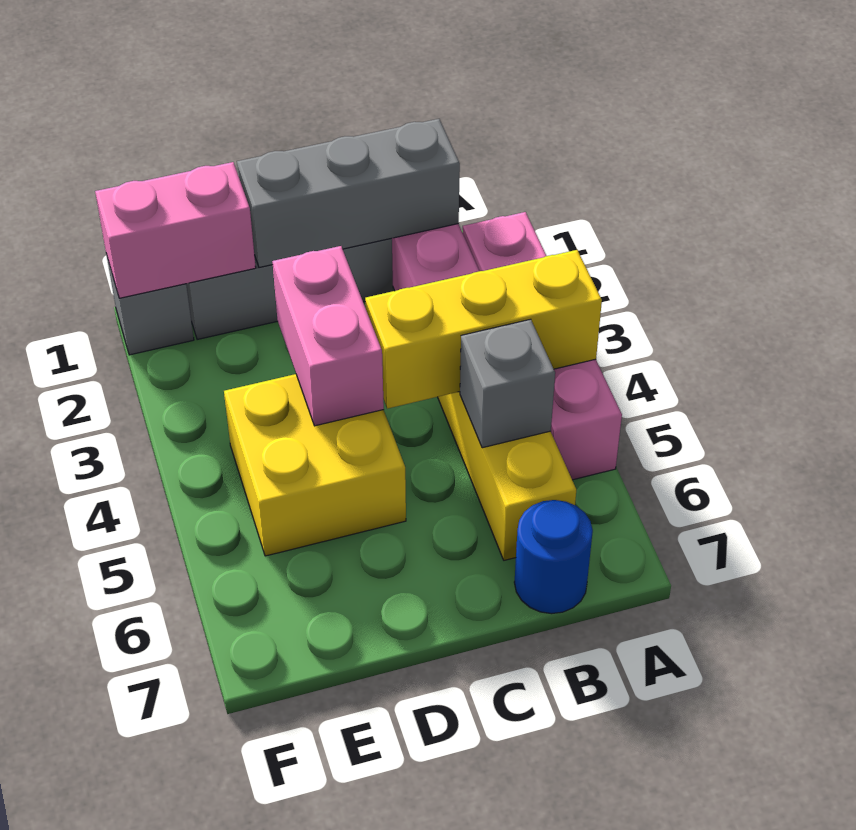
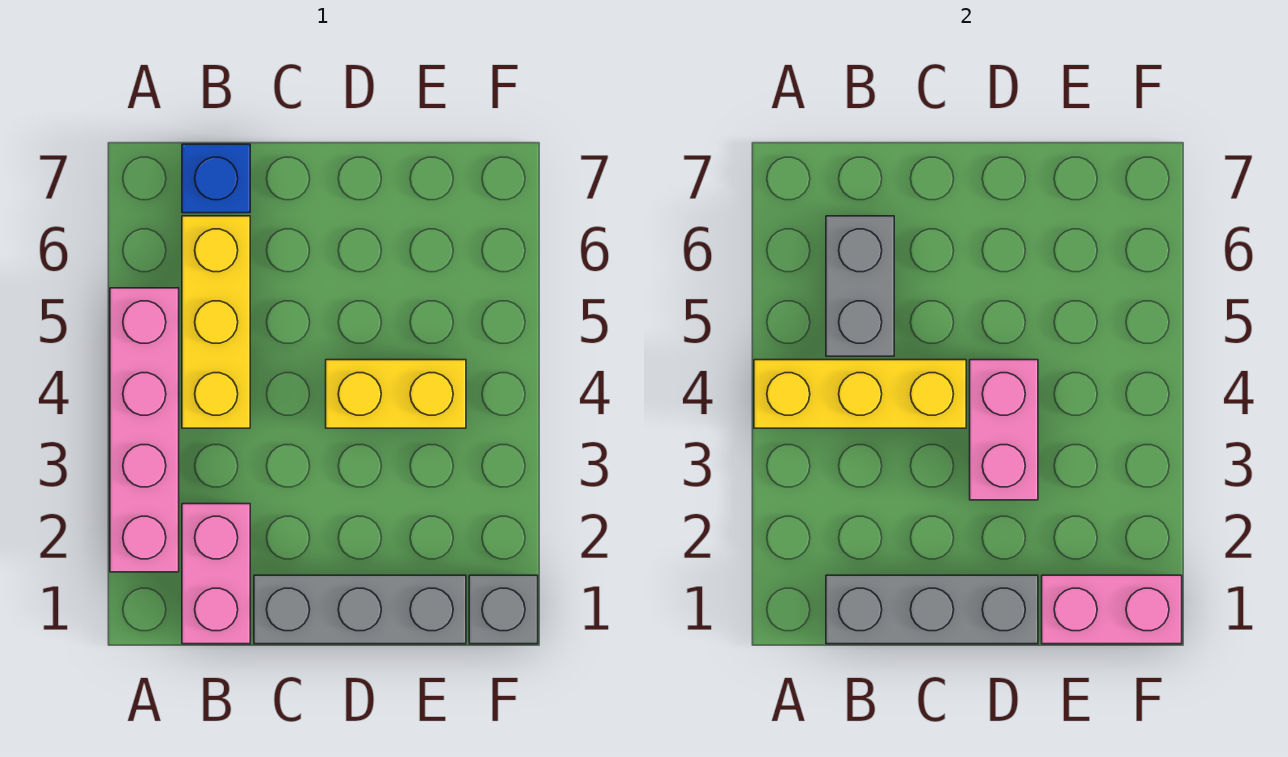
grey 1x1 brick [460,319,555,448] -> grey 1x2 brick [826,216,894,356]
blue 1x1 round brick [514,500,593,614] -> blue 1x1 brick [182,144,250,213]
yellow 2x2 brick [224,374,406,556] -> yellow 1x2 brick [326,360,466,428]

